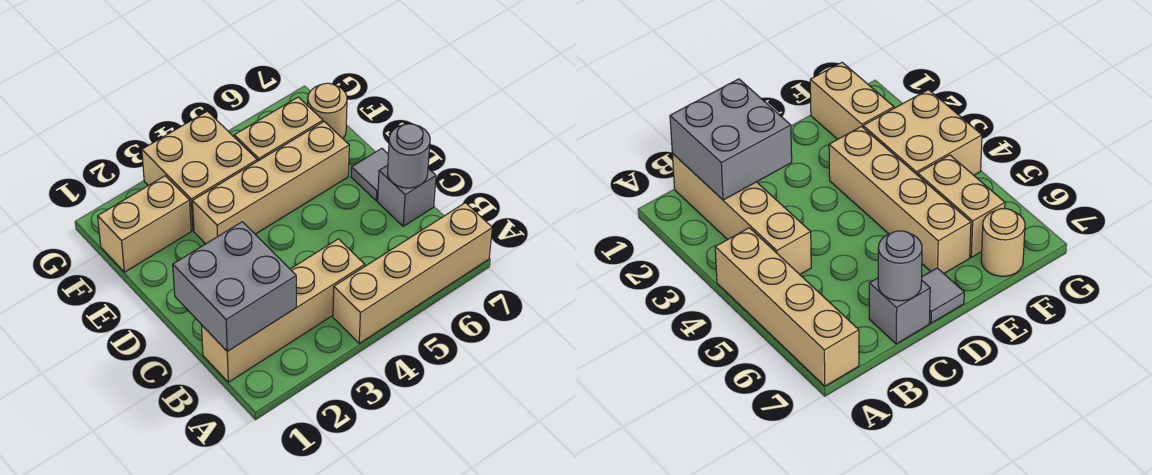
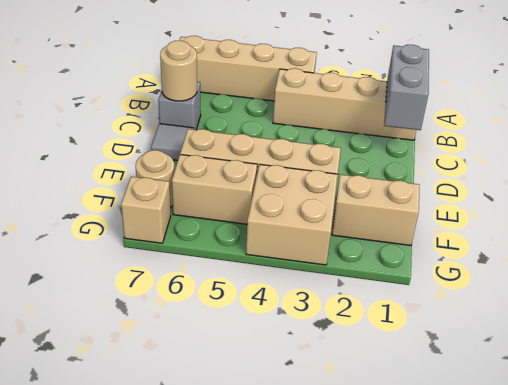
grey 2x2 brick [173,222,296,351] -> grey 1x2 brick [384,45,429,130]
grey 1x1 round brick [387,124,430,188] -> tan 1x1 round brick [160,41,197,101]
none -> tan 1x1 brick [121,177,171,243]

